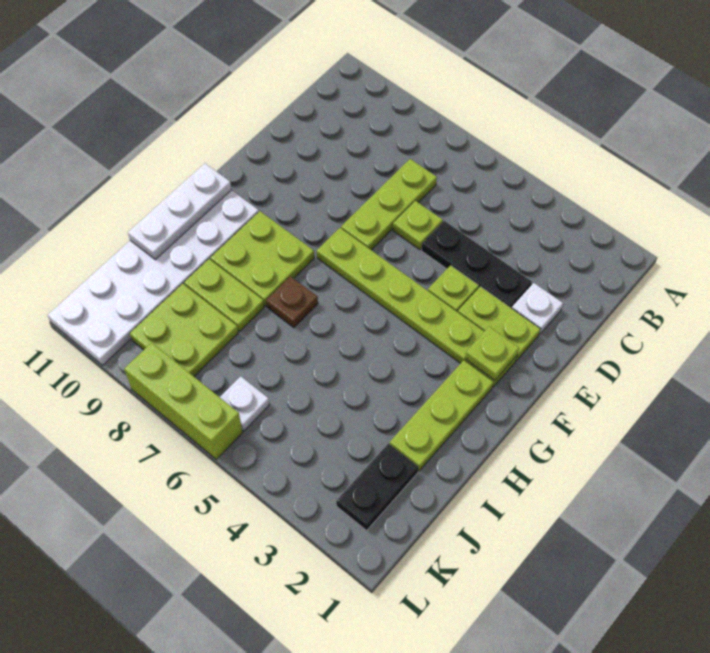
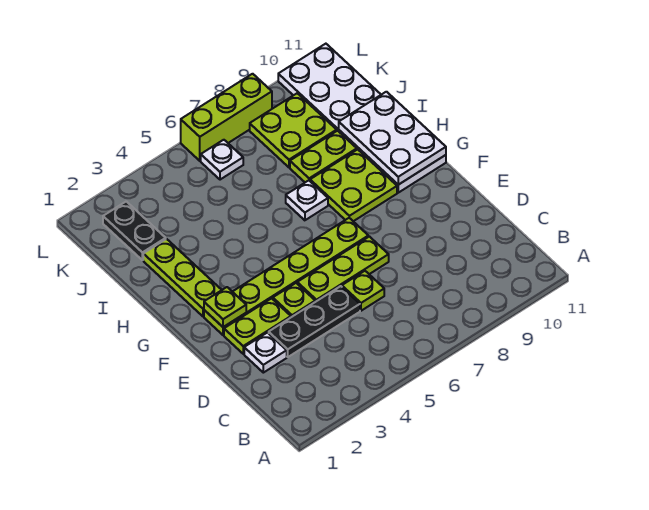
lime 1x3 plate [341,159,437,250] -> lime 1x3 plate turned to [297,237,389,302]
white 1x3 plate [128,163,232,260] -> white 2x3 plate [339,92,446,185]
brown 1x1 plate [266,276,318,328] -> white 1x1 plate [286,180,328,220]

